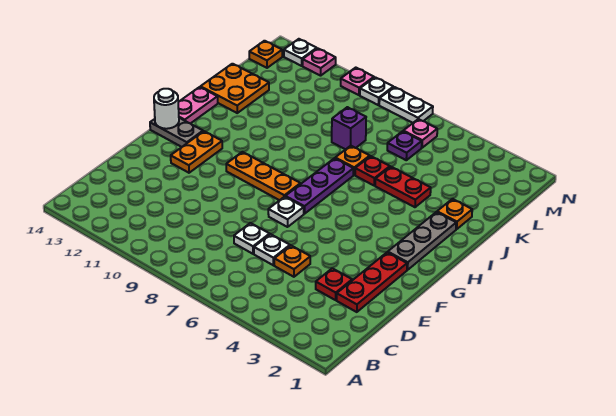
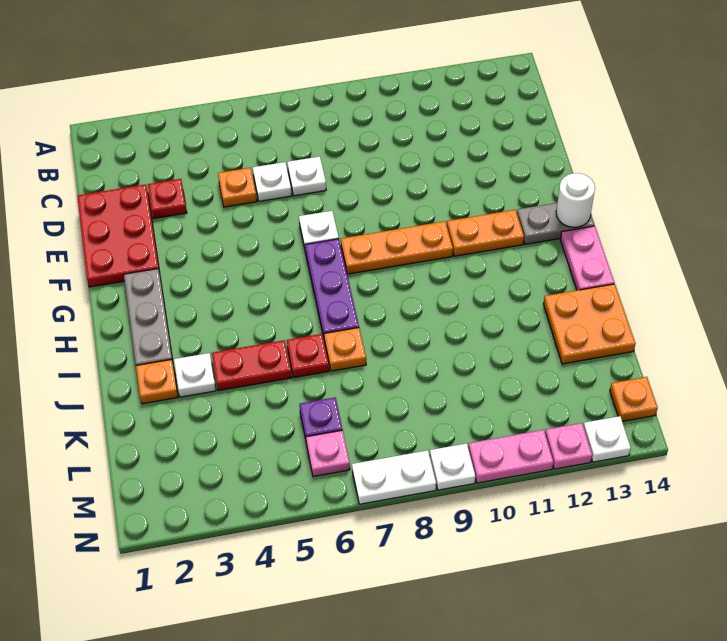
red 1x3 plate [337,252,407,312] -> red 2x3 plate [77,184,159,287]
orange 1x2 plate [171,131,222,173] -> orange 1x2 plate turned to [447,210,524,256]
none -> white 1x1 plate [174,353,216,397]
purple 1x1 brick [332,107,366,150] -> none
pink 1x1 plate [341,68,374,95] -> pink 1x2 plate [468,430,553,483]

